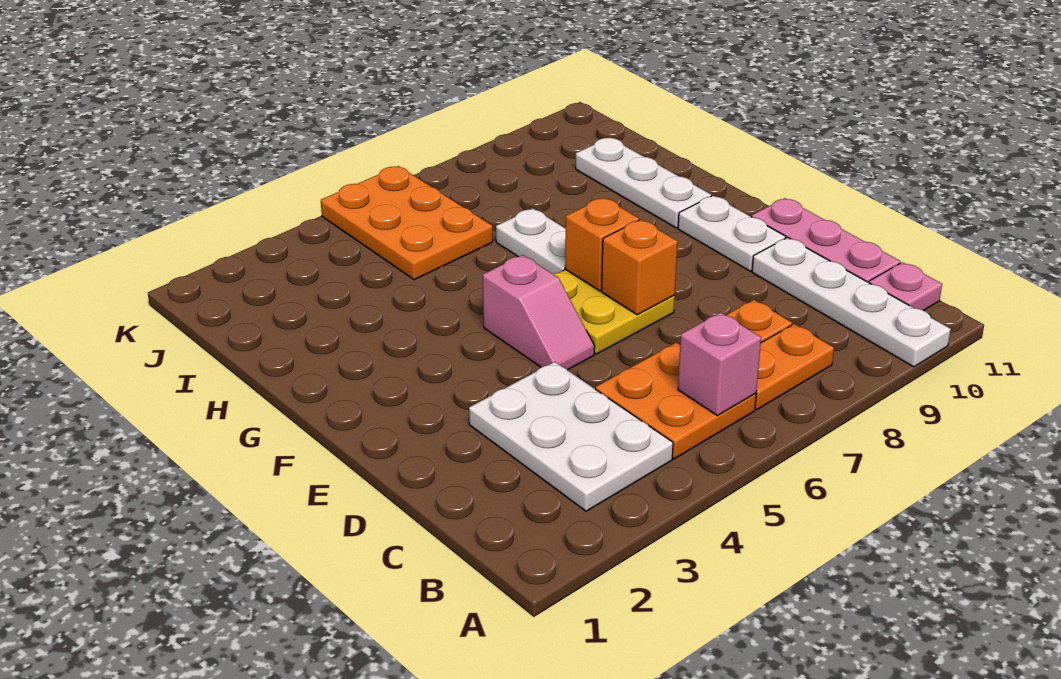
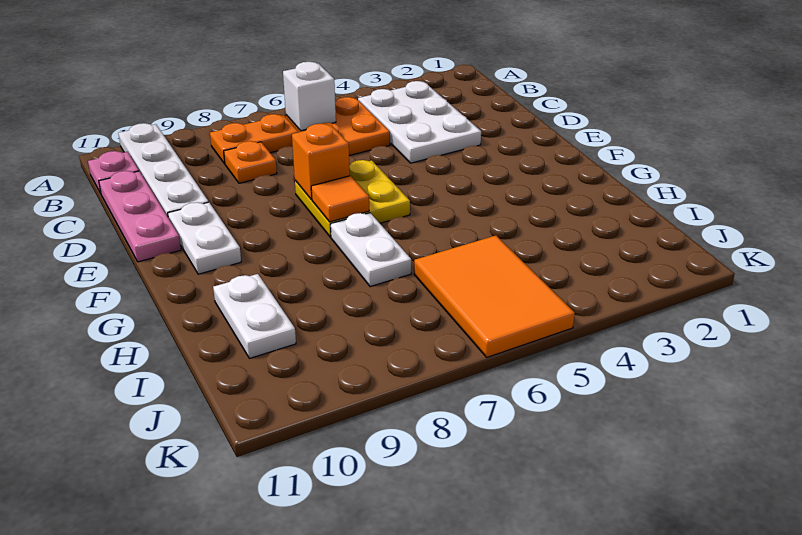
pink 1x1 brick [678,312,761,416] -> white 1x1 brick [283,62,336,131]
pink 1x2 slope [483,255,595,370] -> none
orange 1x1 brick [565,198,639,291] -> orange 1x1 tile [311,176,369,222]
white 1x3 plate [576,138,711,228] -> white 1x2 plate [213,274,296,358]
orange 2x3 plate [321,166,493,280] -> orange 2x3 tile [414,236,575,357]

